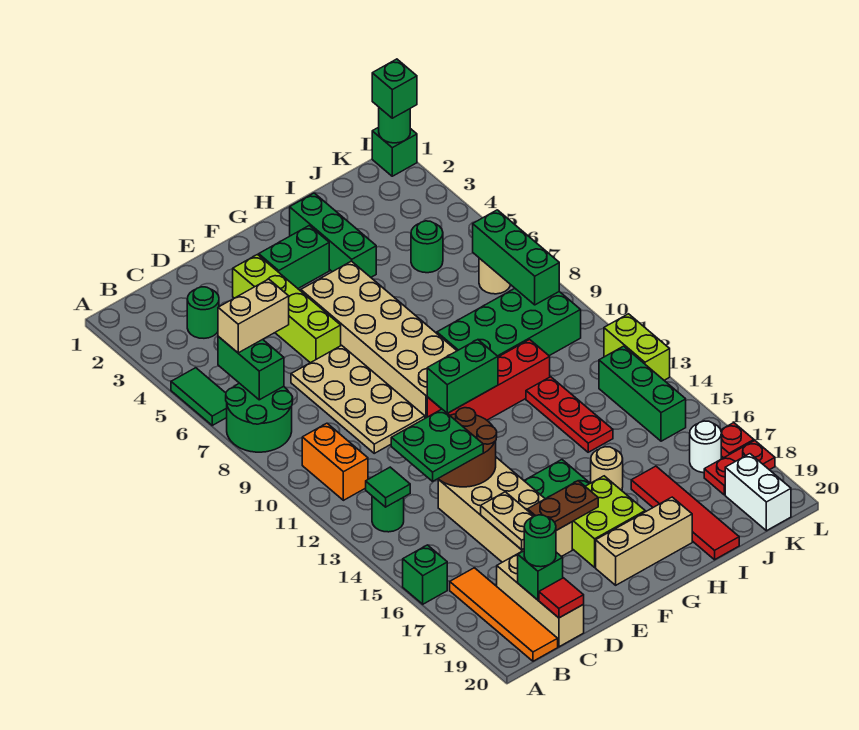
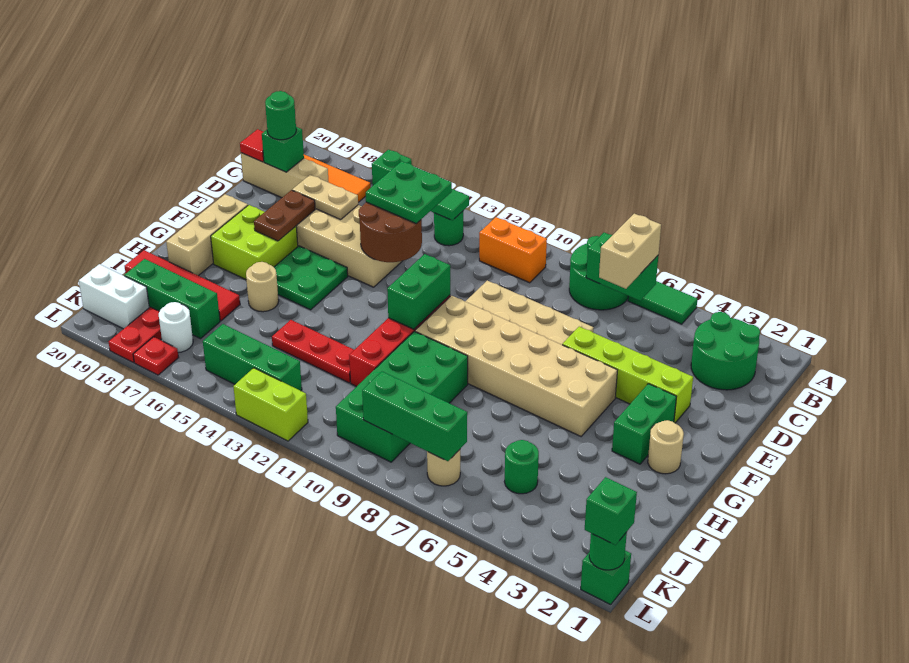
green 1x1 round brick [187,287,219,338] -> green 2x2 round brick [691,312,760,390]
none -> tan 1x1 round brick [648,420,684,474]
green 1x3 brick [290,193,376,277] -> green 1x3 brick moved to [124,259,220,339]

